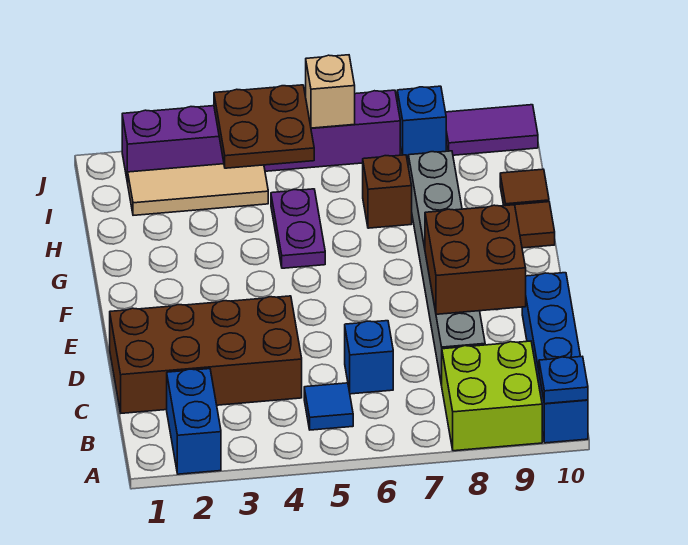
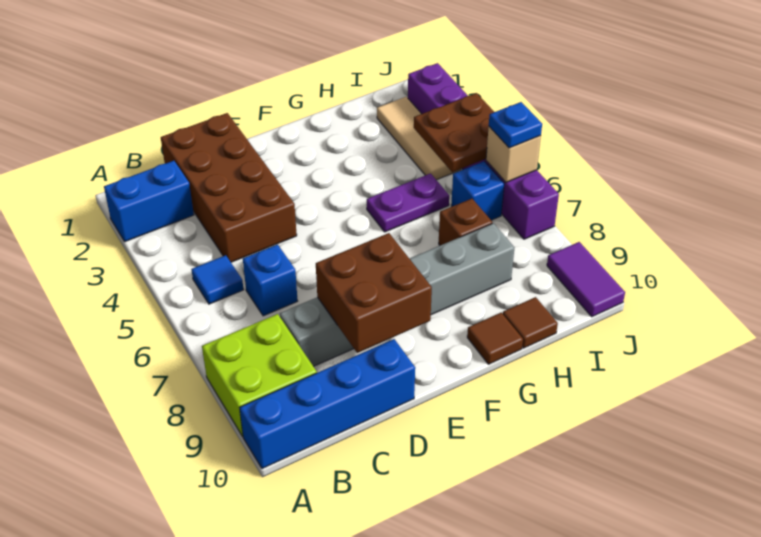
blue 1x1 plate [539,357,588,404] -> blue 1x1 plate moved to [489,102,542,148]
blue 1x1 brick [397,86,446,159] -> blue 1x1 brick moved to [451,161,504,220]

